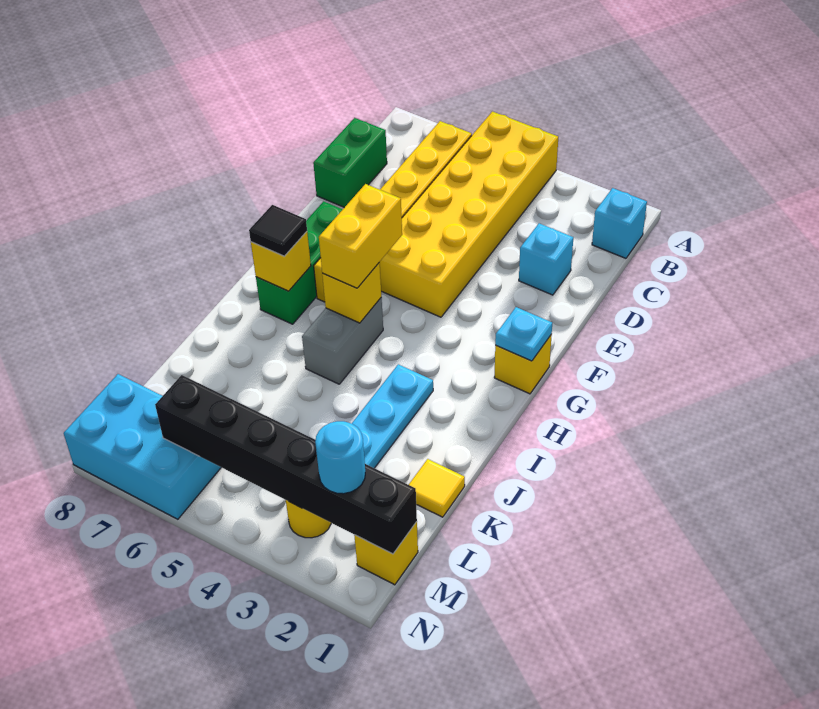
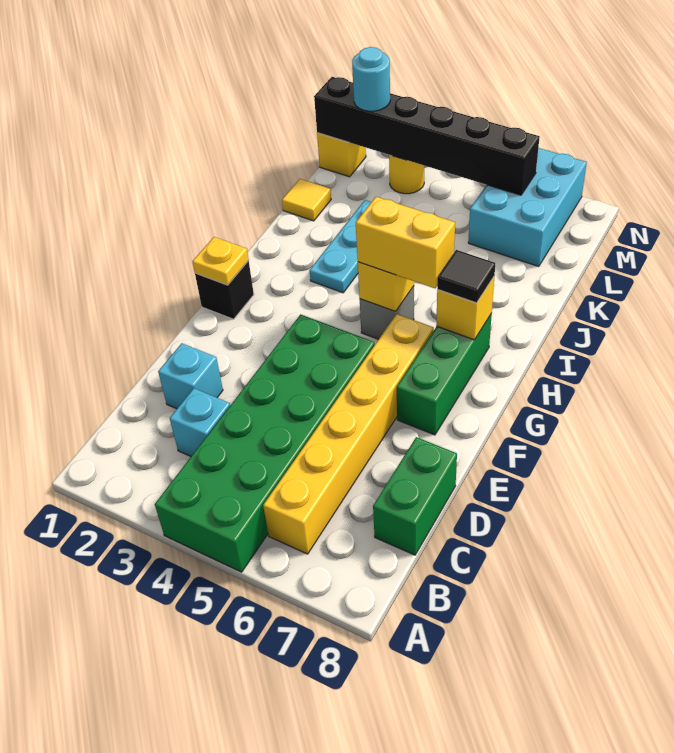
yellow 2x6 brick [379,112,558,317] -> green 2x6 brick [155,314,375,572]
cyan 1x1 brick [592,188,647,258] -> cyan 1x1 brick moved to [170,388,230,456]
yellow 1x1 brick [494,334,552,394] -> black 1x1 brick [195,261,254,319]
cyan 1x1 plate [495,307,552,361] -> yellow 1x1 plate [192,237,249,285]
yellow 1x2 brick [319,184,402,288] -> yellow 1x2 brick turned to [356,197,455,288]
grey 1x2 brick [302,298,383,384] -> grey 1x1 brick [360,286,414,339]
cyan 2x3 brick [64,374,221,519] -> cyan 2x3 brick turned to [468,148,587,266]

